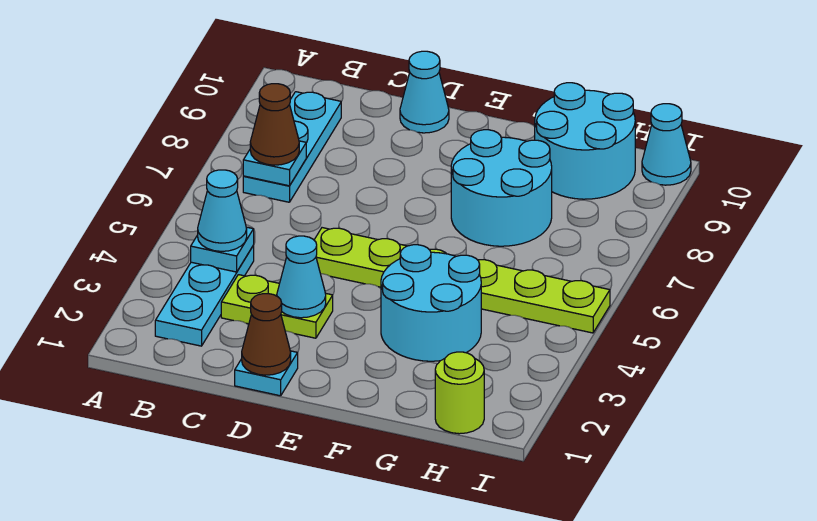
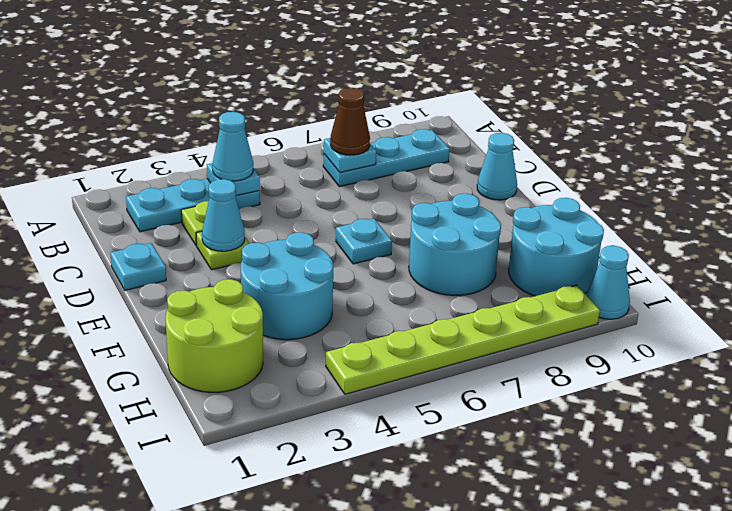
brown 1x1 cone [242,294,291,375] -> none
lime 1x6 plate [314,228,610,333] -> lime 1x6 plate turned to [326,285,600,394]
none -> cyan 1x1 plate [336,219,392,264]
lime 1x1 round brick [435,352,484,434] -> lime 2x2 round brick [165,279,263,392]

